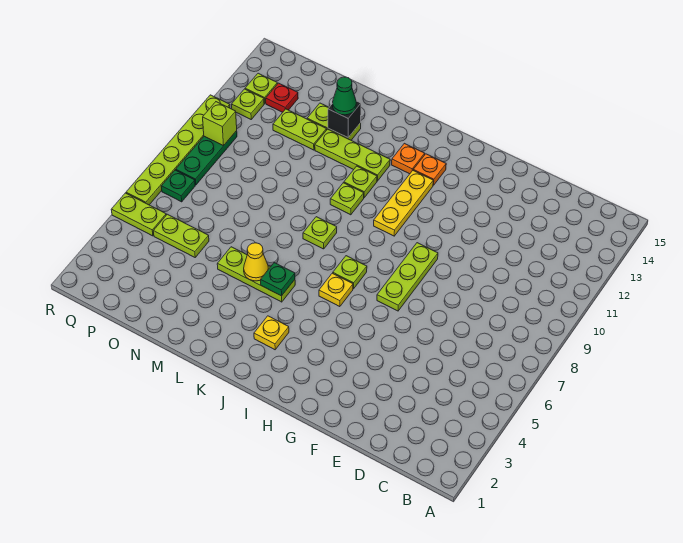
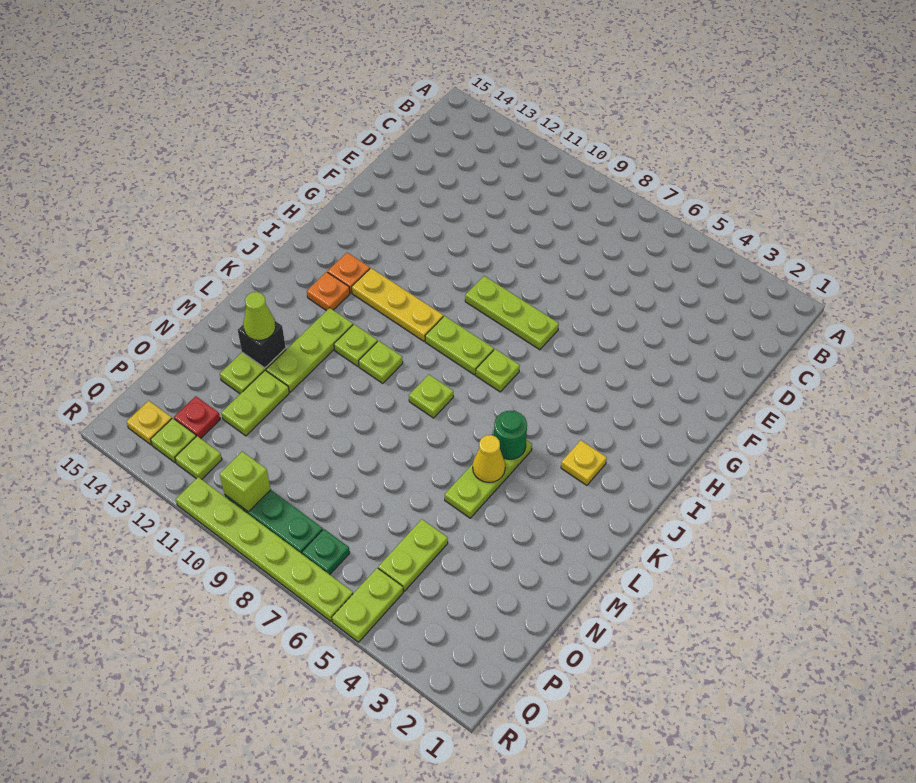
yellow 1x1 plate [319,273,353,307] -> yellow 1x1 plate moved to [127,401,172,445]
none -> lime 1x2 plate [425,316,494,375]
green 1x1 plate [261,263,295,296] -> green 1x1 round brick [494,411,527,459]
green 1x1 cone [333,77,356,115] -> lime 1x1 cone [243,292,276,340]

